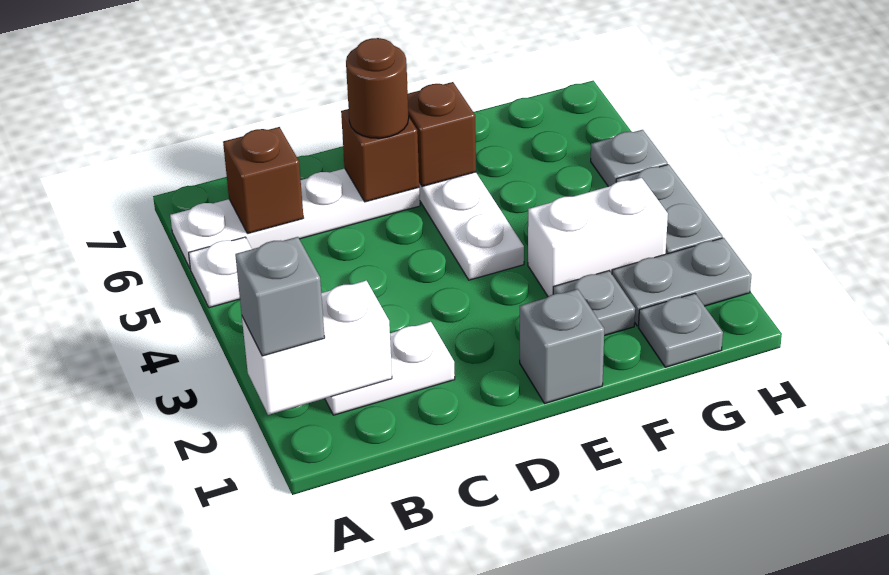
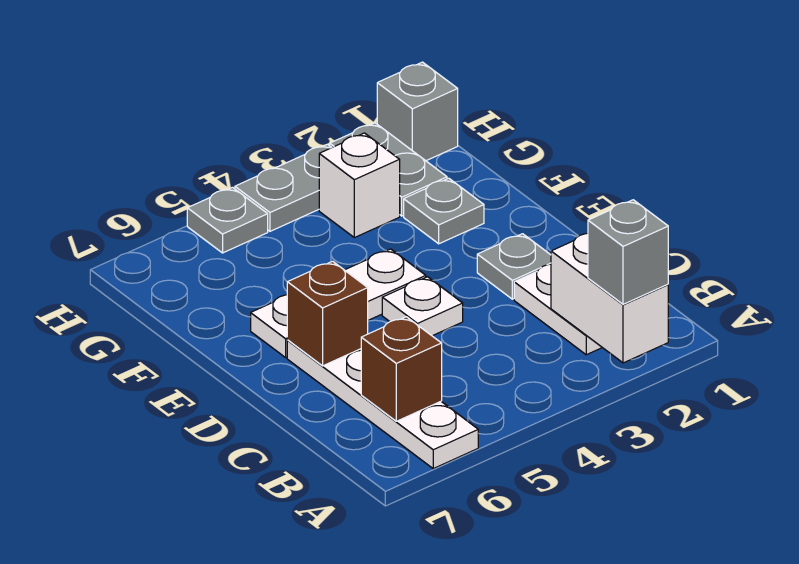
white 1x1 plate [189,237,252,308] -> white 1x1 plate moved to [382,277,463,336]
brown 1x1 round brick [346,38,409,138] -> none
grey 1x1 brick [520,289,604,403] -> grey 1x1 brick moved to [377,62,458,161]
brown 1x1 brick [408,82,476,187] -> none
white 1x2 brick [528,178,668,297] -> white 1x1 brick [319,133,400,238]
grey 1x1 plate [639,293,723,367] -> grey 1x1 plate moved to [477,234,551,299]

